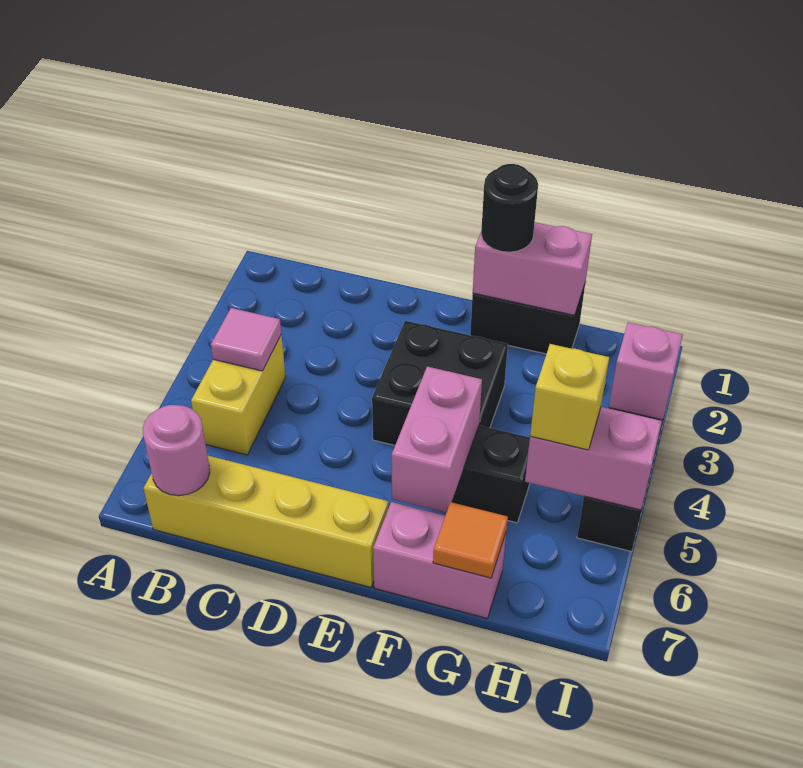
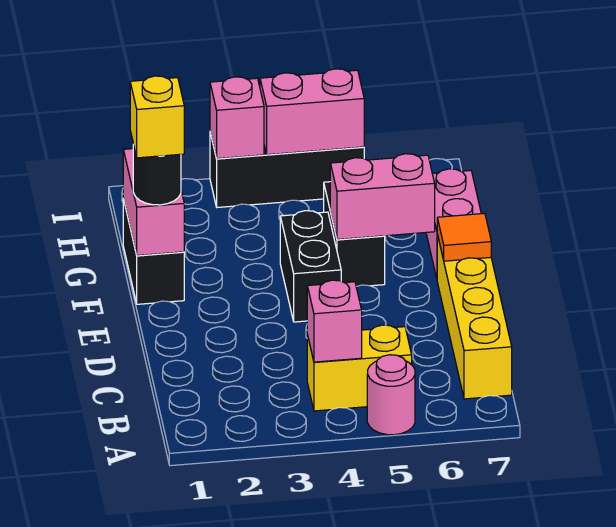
pink 1x1 tile [211,308,281,371] -> pink 1x1 brick [307,280,362,362]
pink 1x1 round brick [143,405,210,496] -> pink 1x1 round brick moved to [367,355,415,435]
black 2x2 brick [372,321,508,445] -> black 1x2 brick [280,211,341,322]
orange 1x1 tile [433,502,508,578] -> orange 1x1 tile moved to [437,213,491,261]
pink 1x2 brick [525,407,662,510] -> pink 1x2 brick turned to [260,69,364,155]
yellow 1x1 brick [530,344,609,450] -> yellow 1x1 brick moved to [130,76,184,158]

